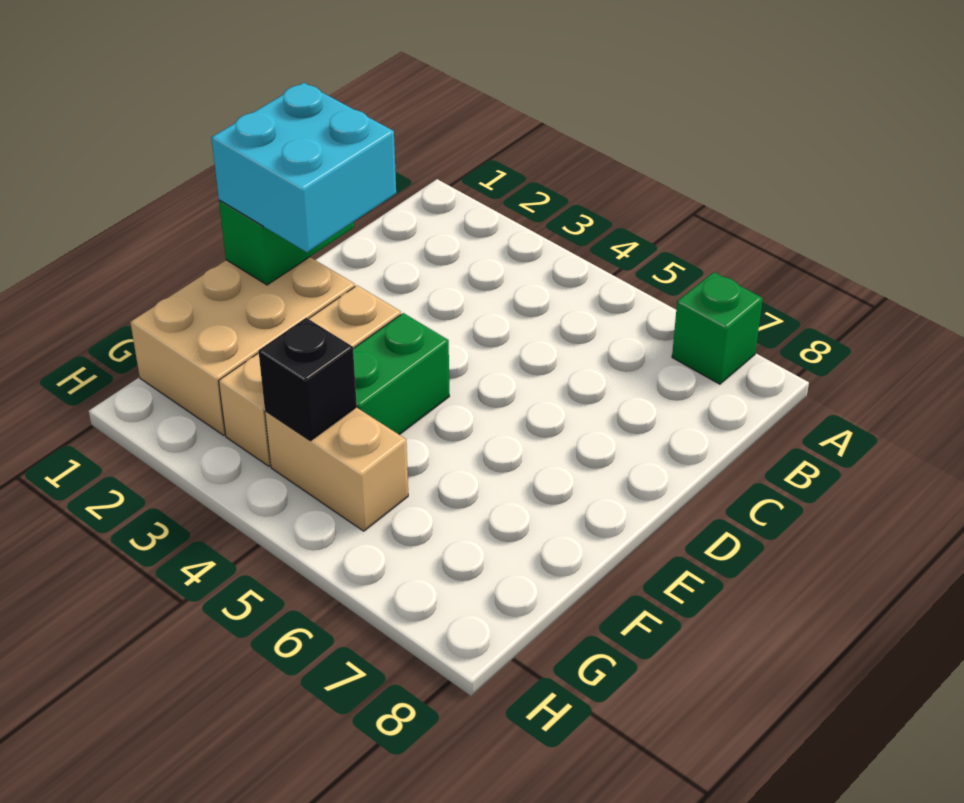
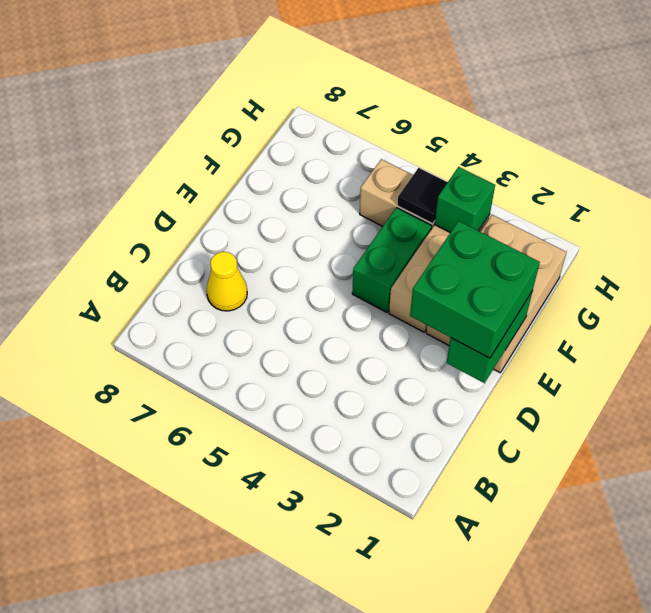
green 1x1 brick [672,272,763,384] -> green 1x1 brick moved to [435,167,495,233]
none -> yellow 1x1 cone [207,252,247,311]
cyan 2x2 brick [211,83,396,252] -> green 2x2 brick [410,221,540,358]
black 1x1 brick [258,318,357,441] -> black 1x1 tile [397,168,448,224]

